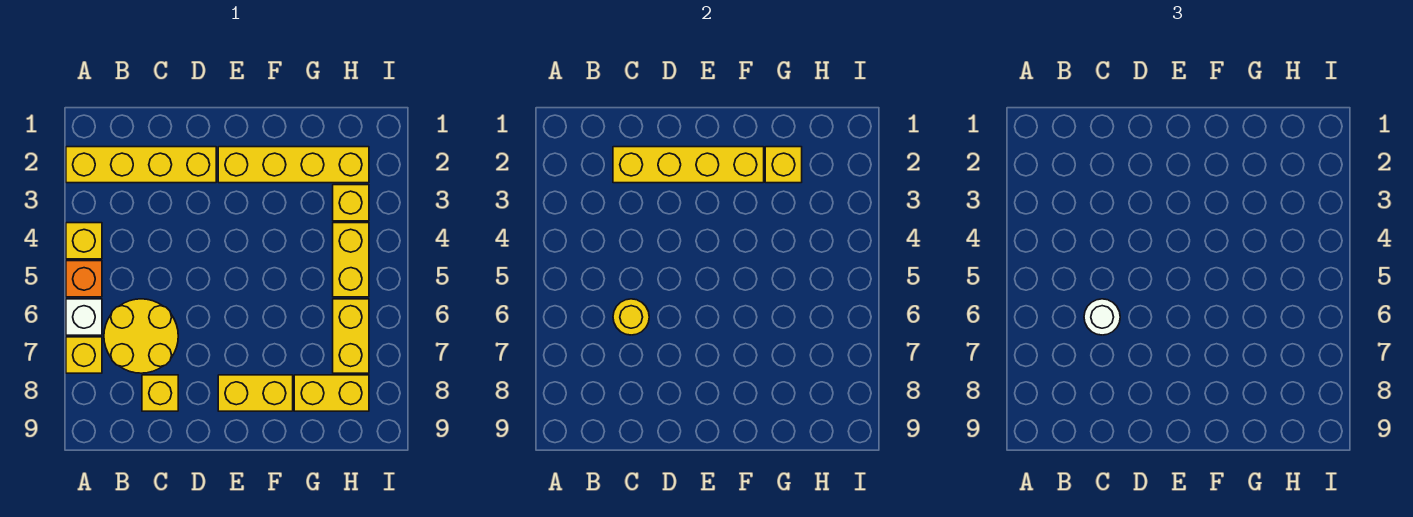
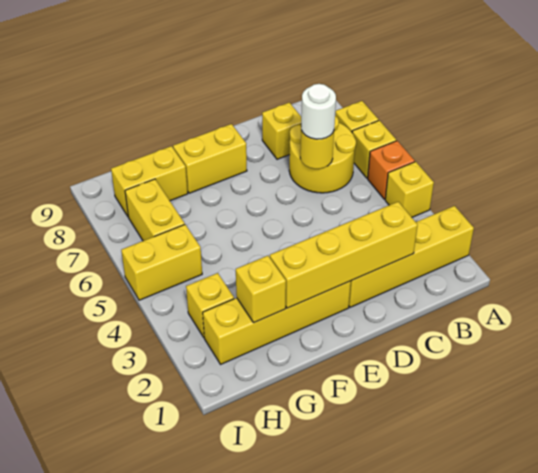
white 1x1 brick [66,299,102,335] -> yellow 1x1 brick [352,120,396,178]
yellow 1x2 brick [333,223,369,297] -> yellow 1x2 brick turned to [121,225,202,300]

